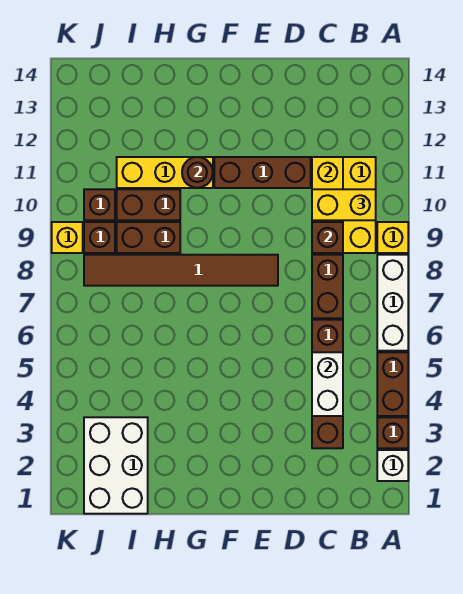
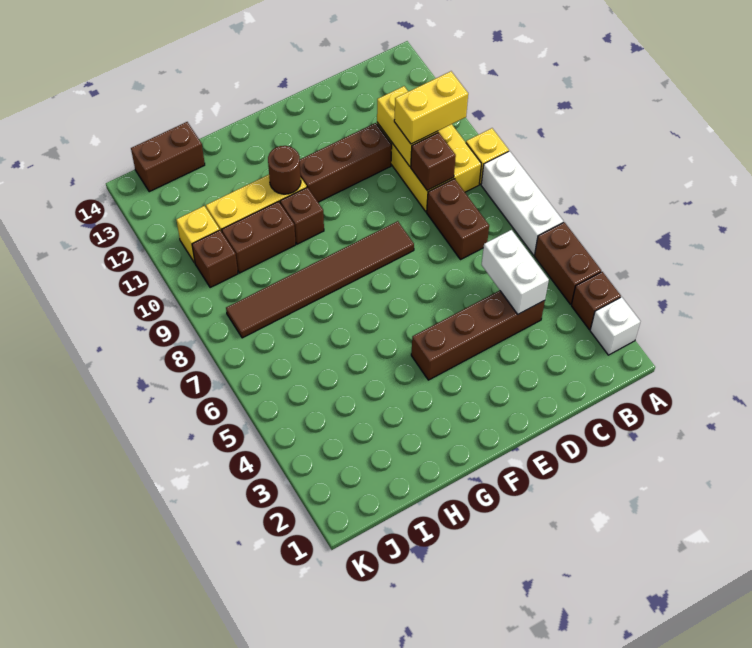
brown 1x4 brick [312,320,343,448] -> brown 1x4 brick turned to [411,291,545,380]
brown 1x2 brick [117,222,180,253] -> brown 1x2 brick moved to [131,122,205,192]
white 2x3 brick [84,417,148,514] -> none
brown 1x1 brick [84,222,115,253] -> brown 1x1 brick moved to [280,187,324,244]
yellow 1x1 brick [52,222,83,253] -> yellow 1x1 brick moved to [176,206,220,263]

